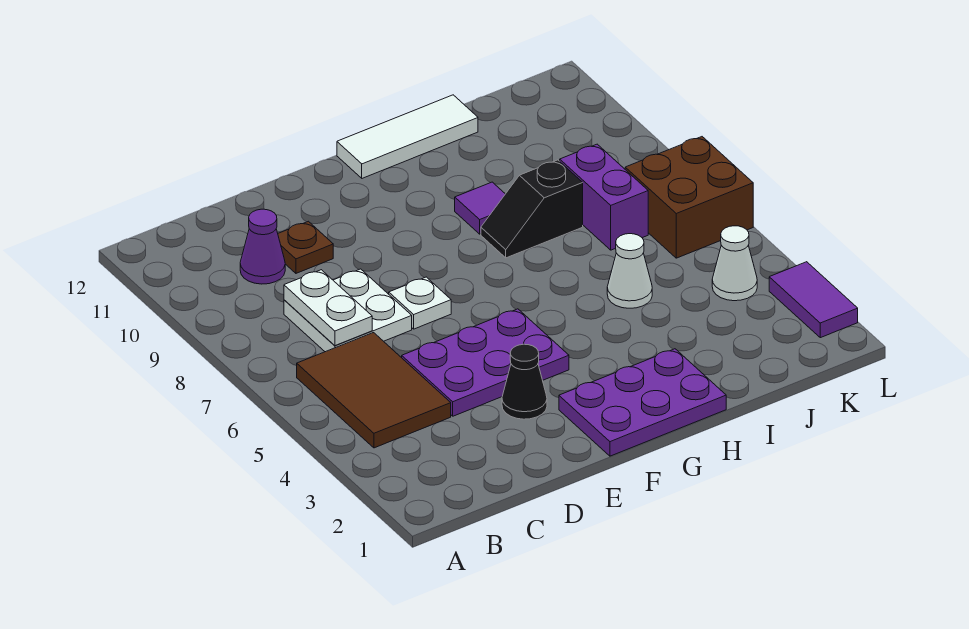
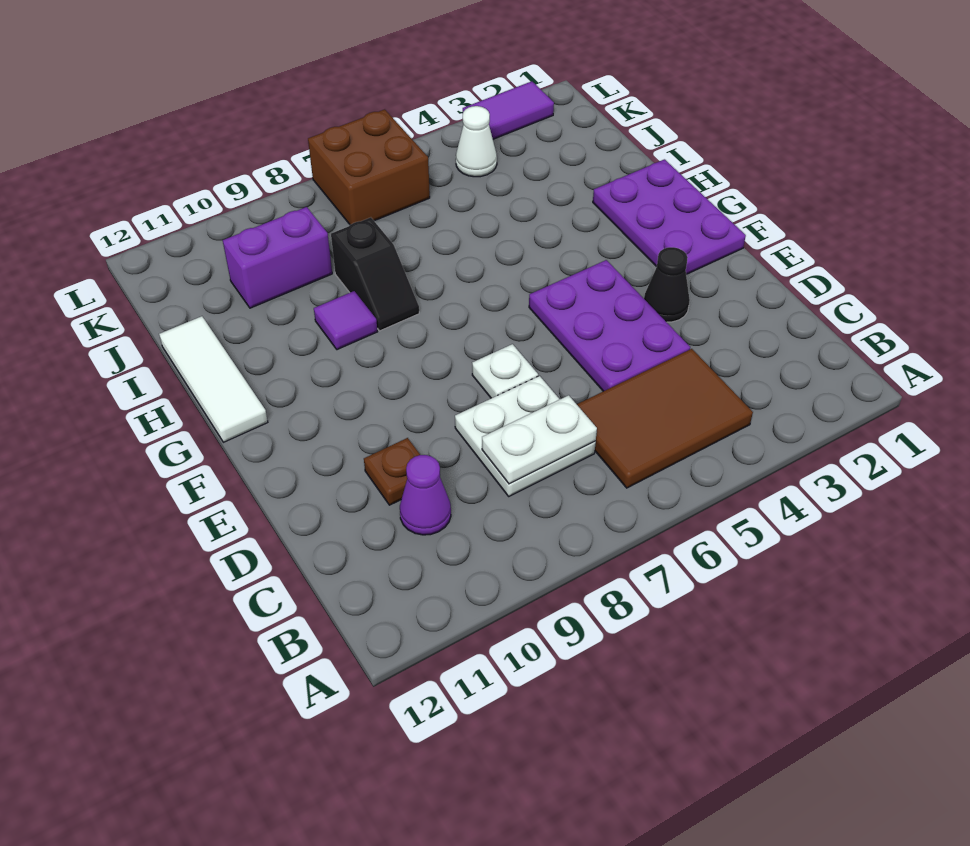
white 1x1 cone [607,234,652,308] -> none
purple 1x2 brick [560,144,648,250] -> purple 1x2 brick moved to [223,207,332,308]

